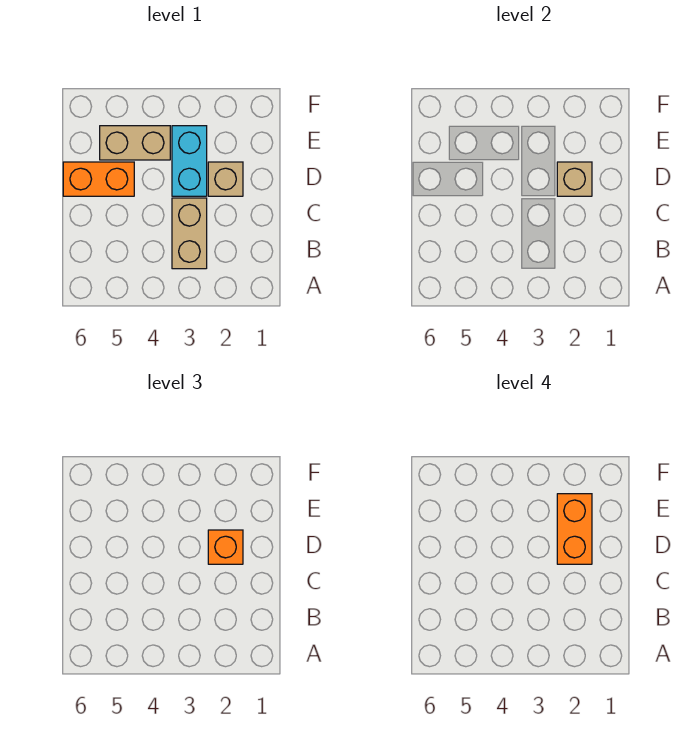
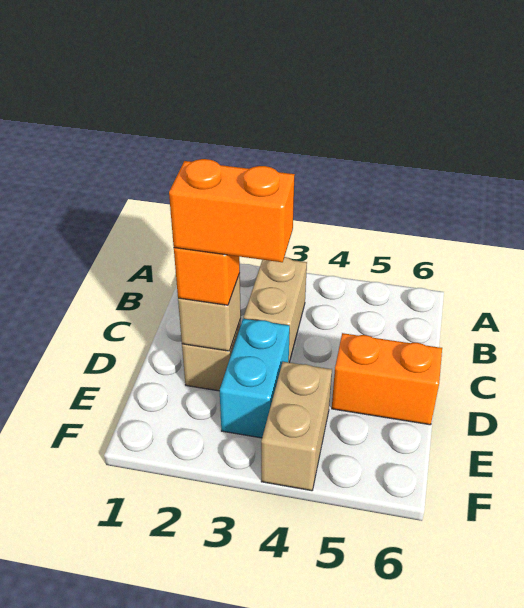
orange 1x2 brick [557,494,592,564] -> orange 1x2 brick turned to [169,159,295,262]
tan 1x2 brick [100,126,170,160] -> tan 1x2 brick turned to [261,362,332,491]

